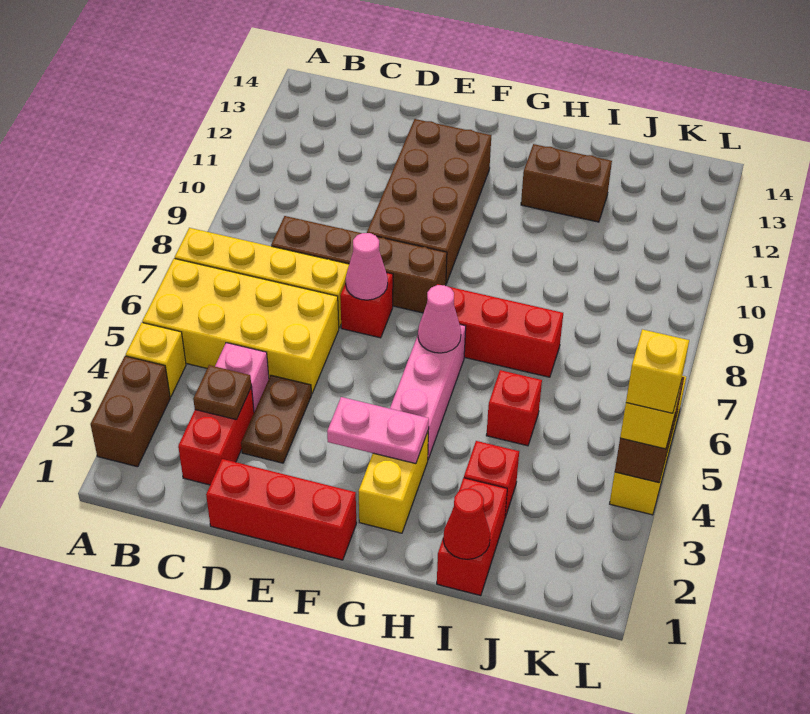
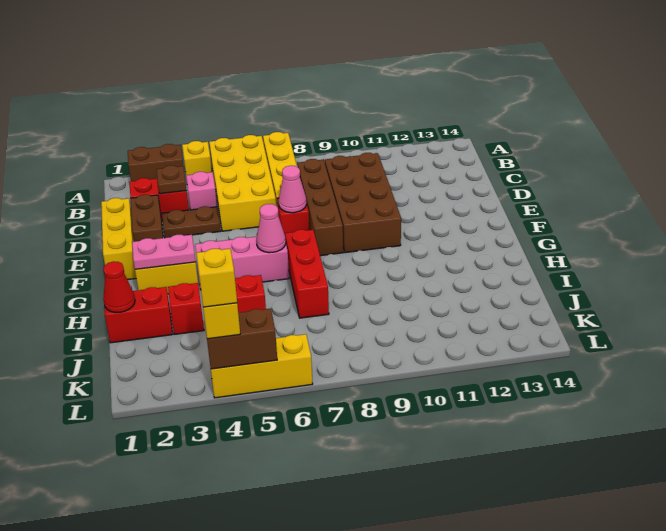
red 1x3 brick [206,459,356,560] -> yellow 1x3 brick [101,198,136,280]
brown 2x4 brick [367,119,491,284] -> brown 2x4 brick turned to [325,153,401,253]
pink 1x2 plate [327,397,429,464] -> pink 1x2 plate turned to [132,235,196,269]
brown 1x2 brick [521,144,612,222] -> brown 1x2 brick moved to [130,195,163,242]

